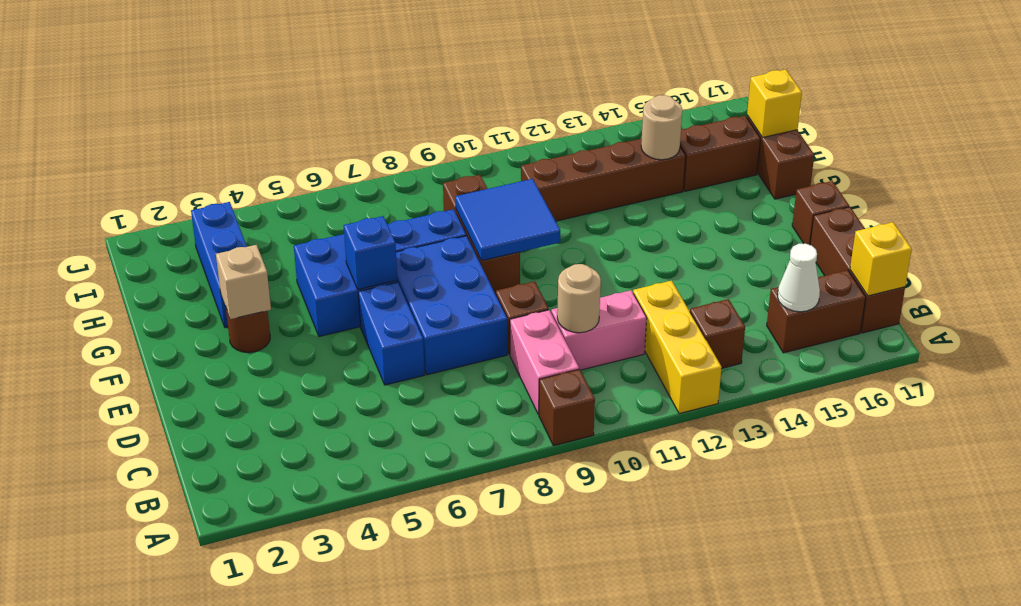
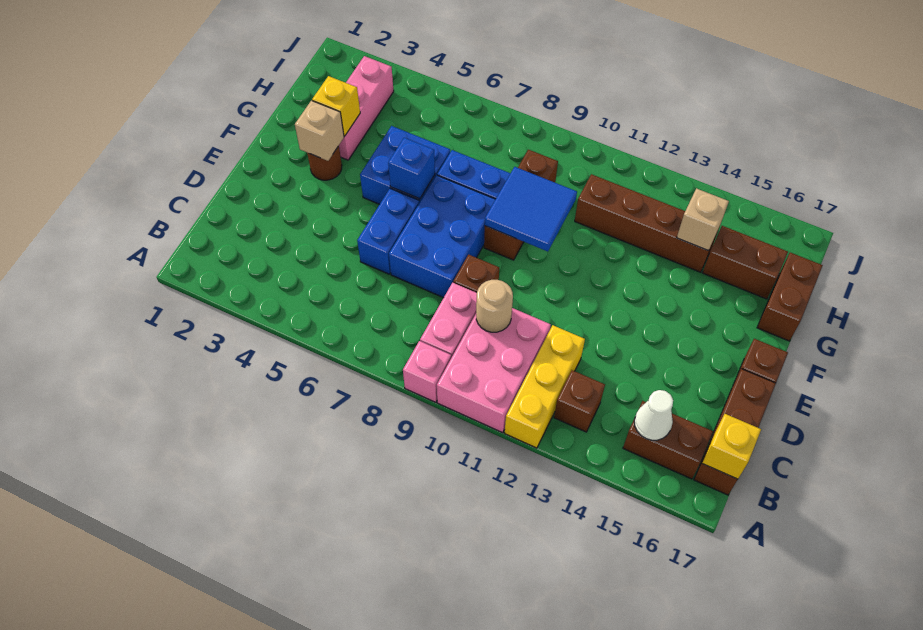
brown 1x1 brick [539,369,595,446] -> pink 1x1 brick [403,341,451,402]
pink 1x2 brick [551,290,647,370] -> pink 2x3 brick [437,308,551,433]
blue 1x3 brick [191,202,247,328] -> pink 1x3 brick [339,56,394,160]
tan 1x1 round brick [641,95,682,160] -> tan 1x1 brick [677,188,729,251]
yellow 1x1 brick [747,70,802,138] -> yellow 1x1 brick moved to [312,76,360,136]

